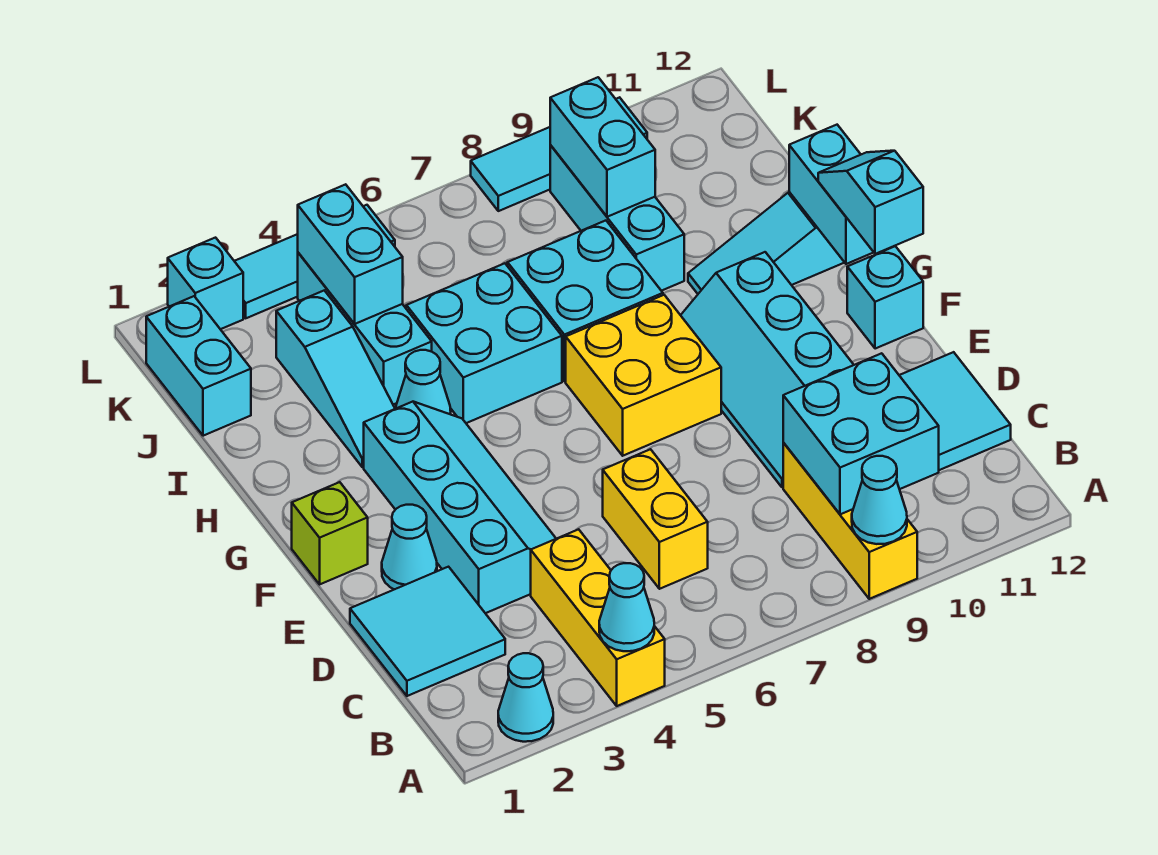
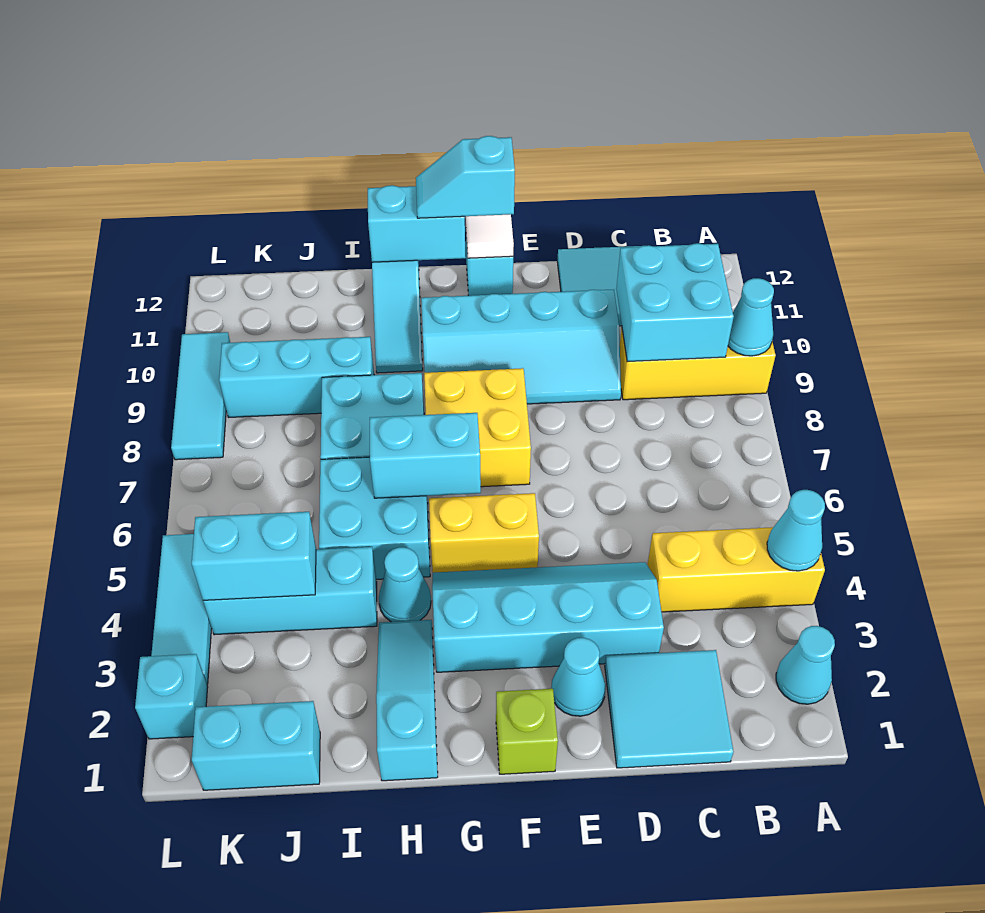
yellow 1x2 brick [603,449,708,589] -> yellow 1x2 brick moved to [429,493,539,573]
none -> white 1x1 tile [466,215,514,258]
cyan 1x3 slope [276,291,395,467] -> cyan 1x3 slope turned to [376,620,438,781]
cyan 1x2 brick [550,77,655,217] -> cyan 1x2 brick moved to [370,413,481,498]

